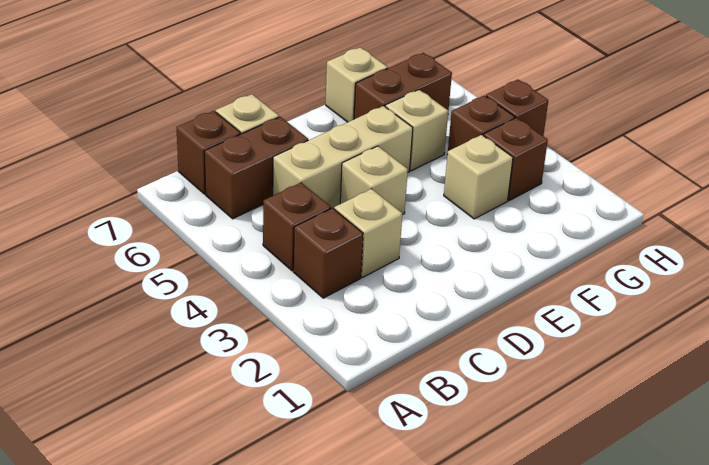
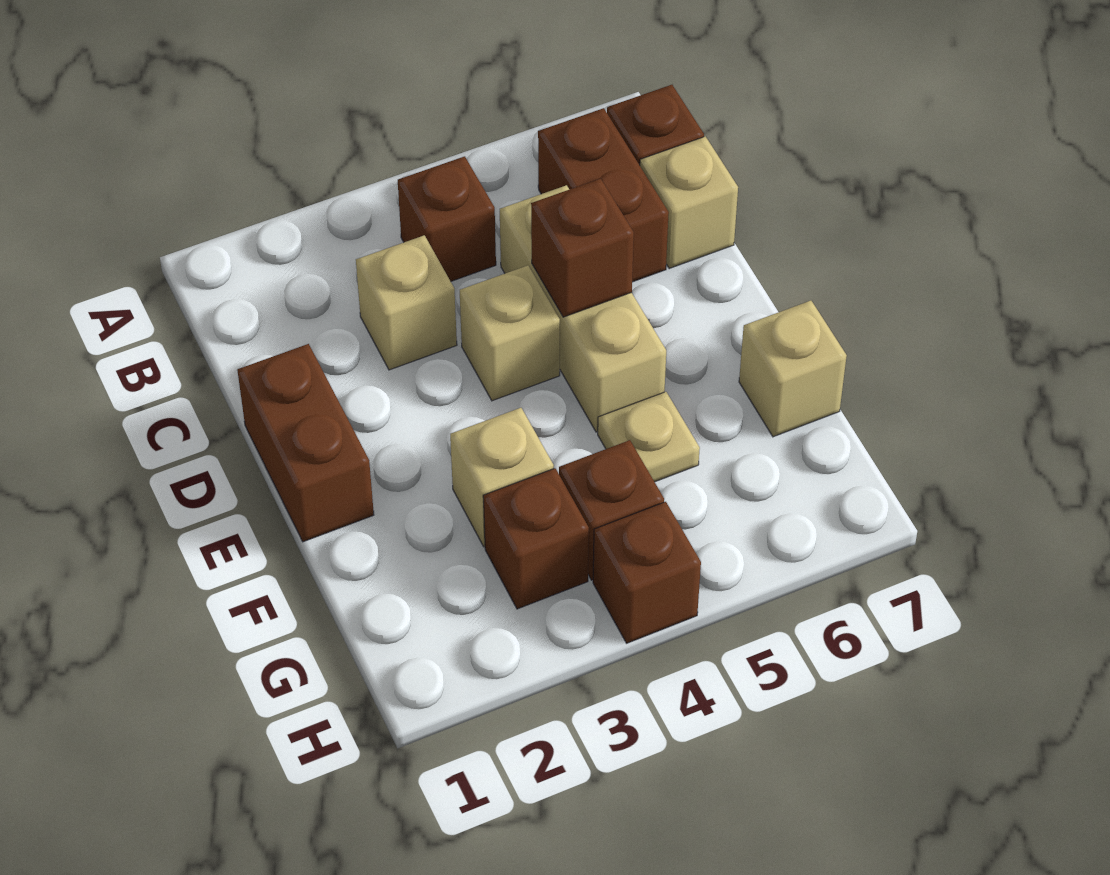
brown 1x1 brick [293,208,363,298] -> brown 1x1 brick moved to [531,179,634,317]
tan 1x1 brick [385,90,448,171] -> tan 1x1 plate [598,392,700,482]
brown 1x2 brick [354,53,452,119] -> brown 1x2 brick moved to [237,344,374,542]

